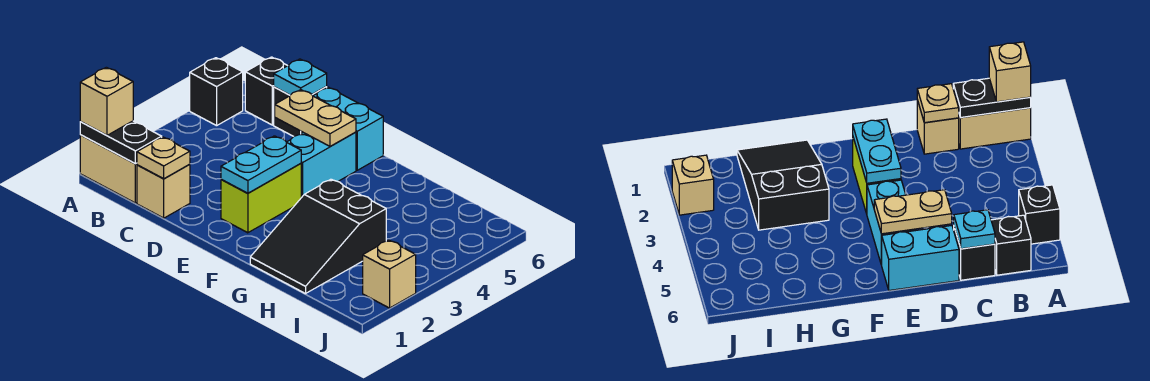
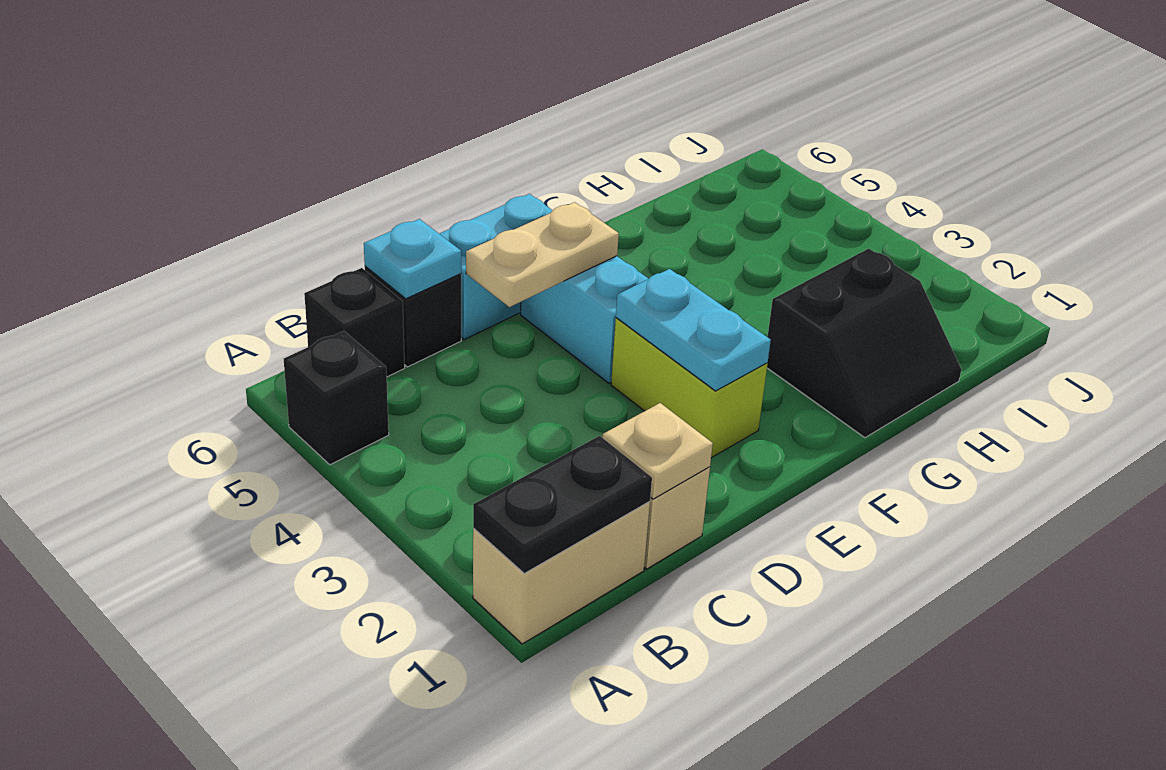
tan 1x1 brick [80,67,133,135] -> none
black 2x3 slope [250,179,386,294] -> black 2x2 slope [767,249,961,438]
tan 1x1 brick [363,240,416,308] -> none

